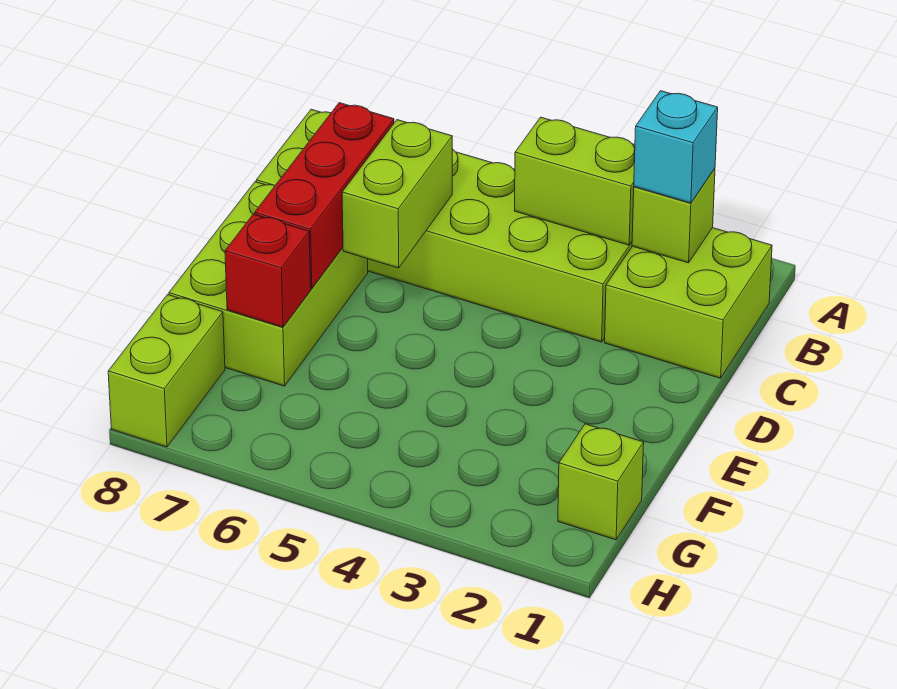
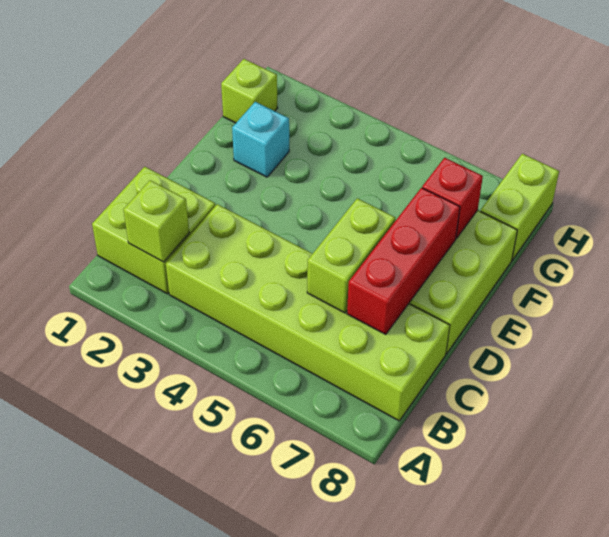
cyan 1x1 brick [634,91,718,203] -> cyan 1x1 brick moved to [232,102,289,177]
lime 1x2 brick [515,117,635,245] -> none

